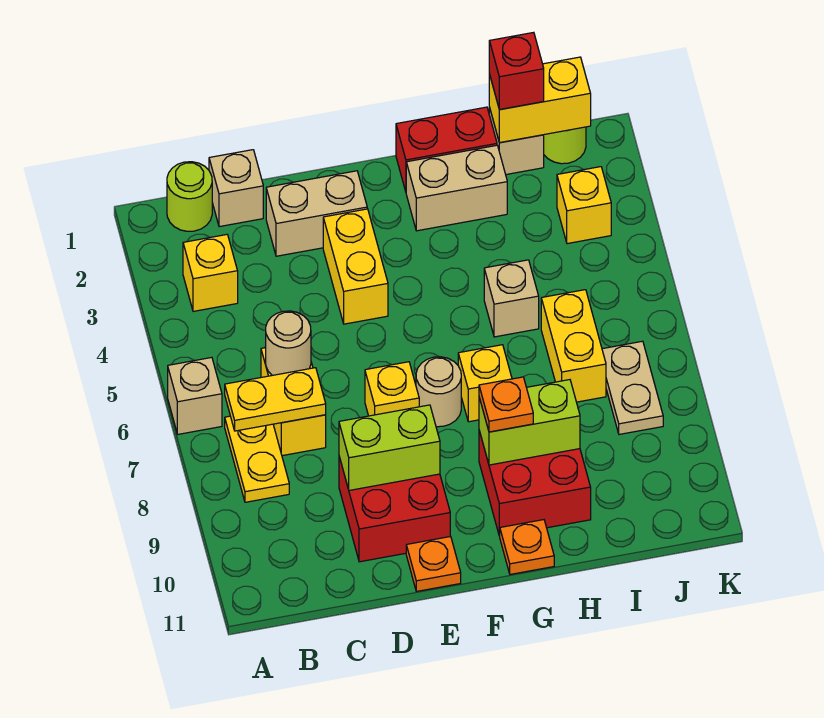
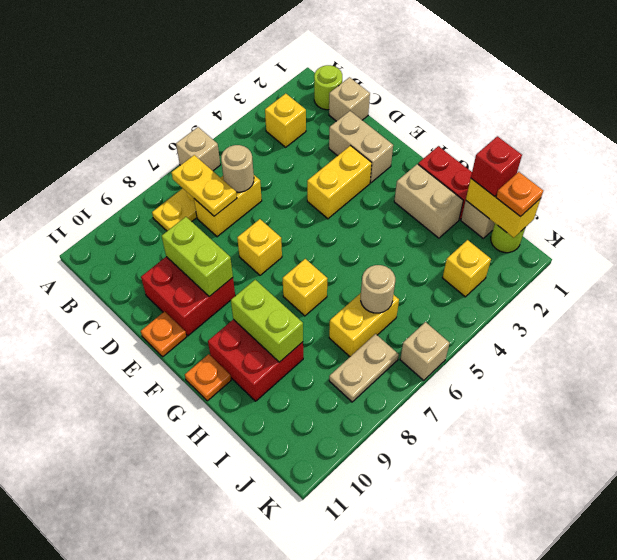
tan 1x1 round brick [416,357,461,427] -> tan 1x1 round brick moved to [361,265,395,313]
orange 1x1 plate [479,377,533,432] -> orange 1x1 plate moved to [496,172,543,217]
tan 1x1 brick [484,260,539,337] -> tan 1x1 brick moved to [400,322,450,380]

